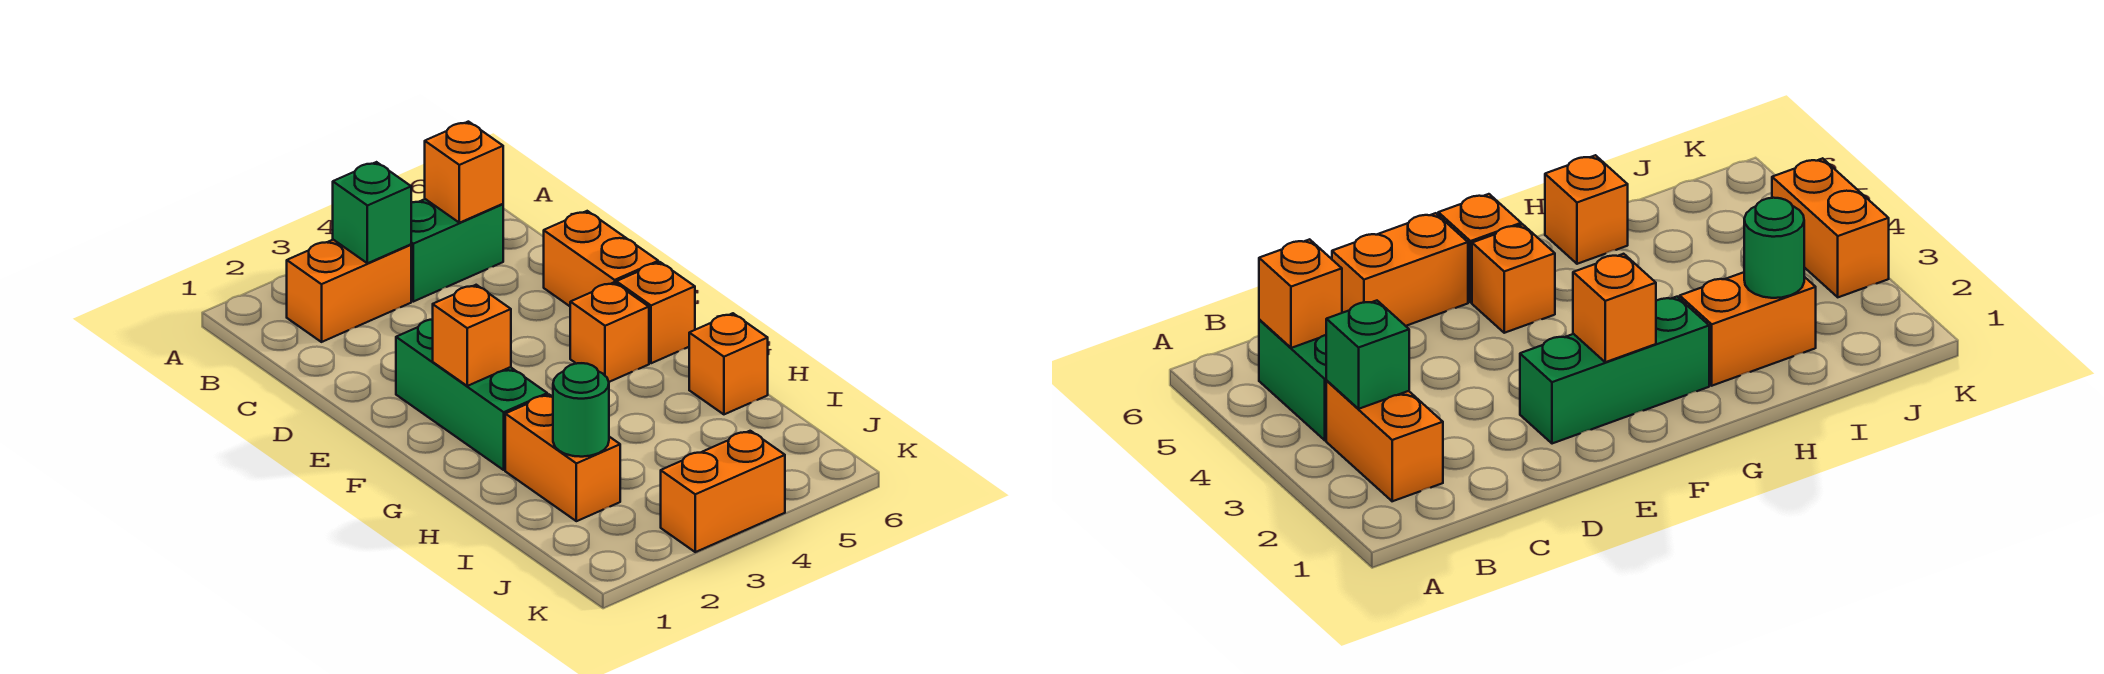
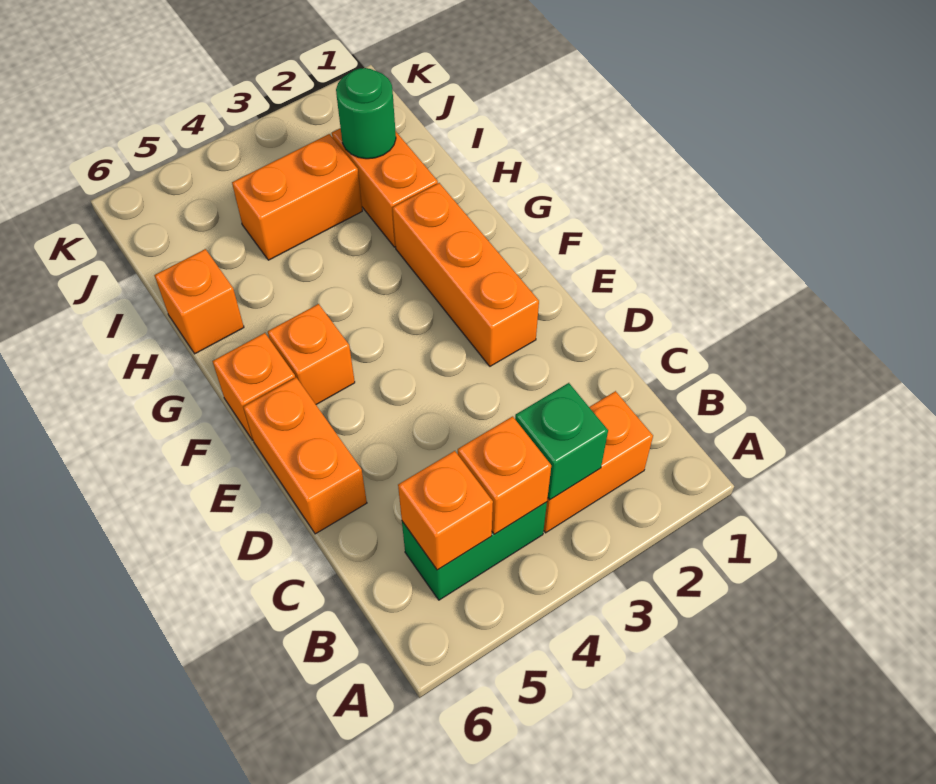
green 1x3 brick [396,319,547,470] -> orange 1x3 brick [393,183,539,366]
orange 1x1 brick [433,285,511,386] -> orange 1x1 brick moved to [458,416,551,534]
orange 1x2 brick [661,431,785,552] -> orange 1x2 brick moved to [232,134,362,260]

